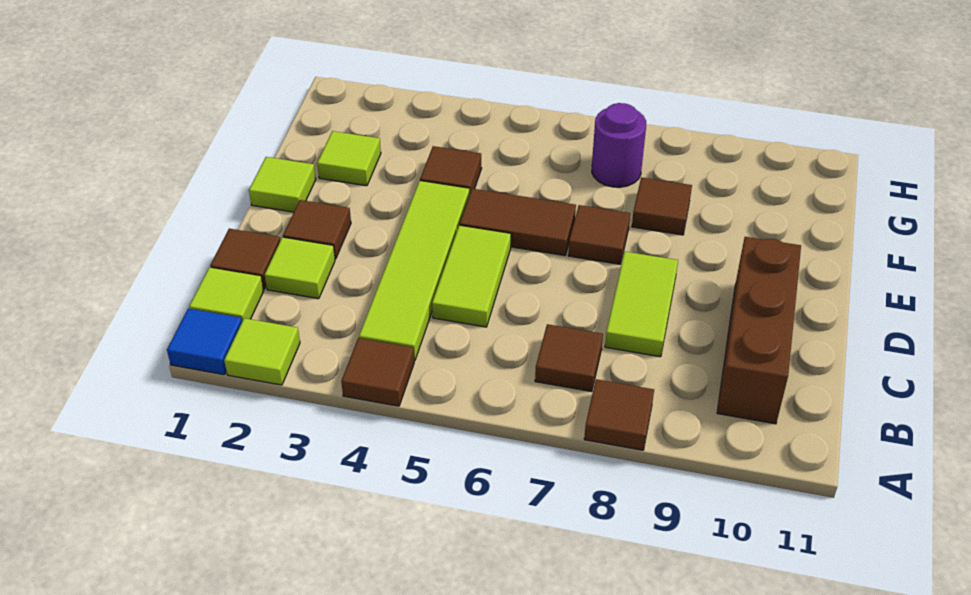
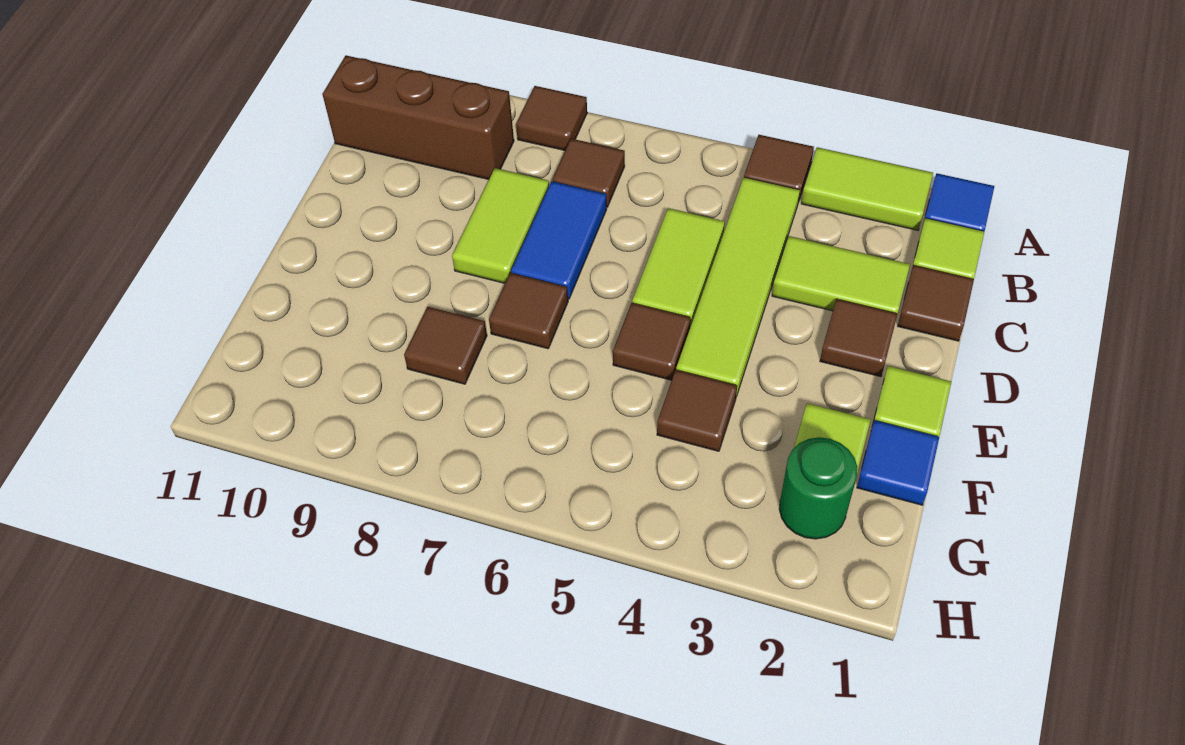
lime 1x1 tile [224,318,300,385] -> lime 1x2 tile [801,147,933,230]
brown 1x3 brick [717,237,801,424] -> brown 1x3 brick turned to [322,56,514,179]
lime 1x1 tile [265,237,335,299] -> lime 1x2 tile [772,236,910,313]
none -> blue 1x2 tile [511,181,607,299]
brown 1x2 tile [460,189,576,256] -> brown 1x1 tile [613,303,691,380]
none -> blue 1x1 tile [857,420,939,505]
none -> green 1x1 round brick [779,437,857,539]
purple 1x1 round brick [592,103,646,187] -> none

